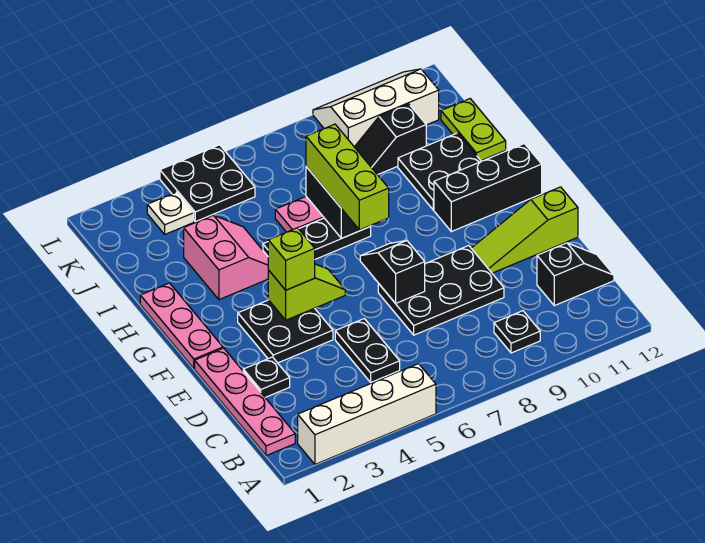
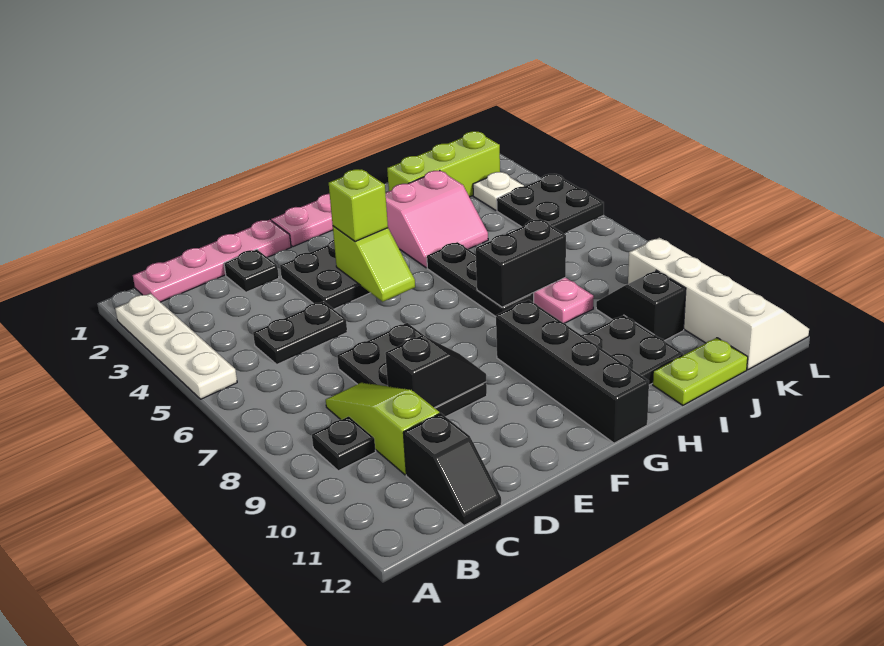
white 1x4 brick [298,364,436,464] -> white 1x4 plate [115,293,237,399]
black 1x2 slope [360,241,425,303] -> black 1x2 slope moved to [385,335,486,408]
lime 1x3 slope [471,187,578,273] -> lime 1x3 slope moved to [326,383,439,475]
lime 1x3 brick [306,124,389,230] -> lime 1x3 brick moved to [387,131,500,197]
black 1x3 brick [434,144,542,232] -> black 1x4 brick [496,300,649,443]
white 2x3 slope [313,69,439,147] -> white 2x4 slope [628,238,809,370]

